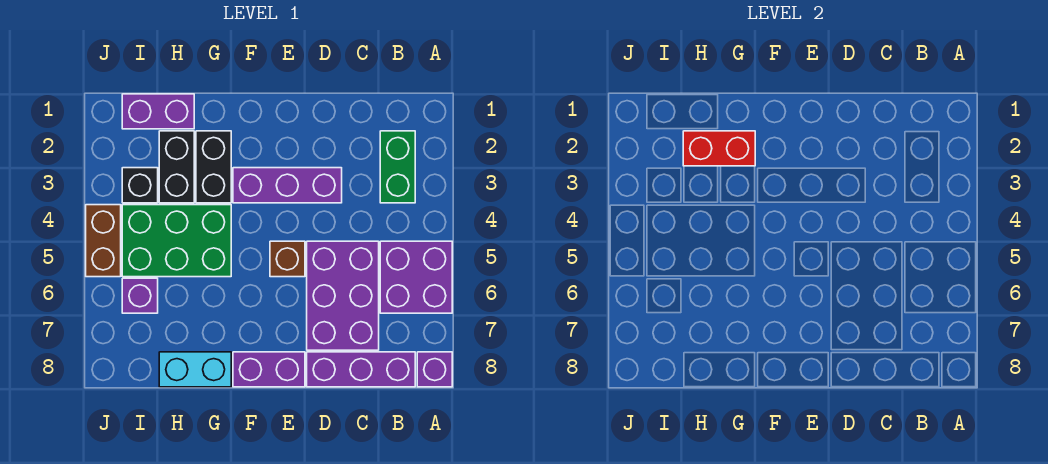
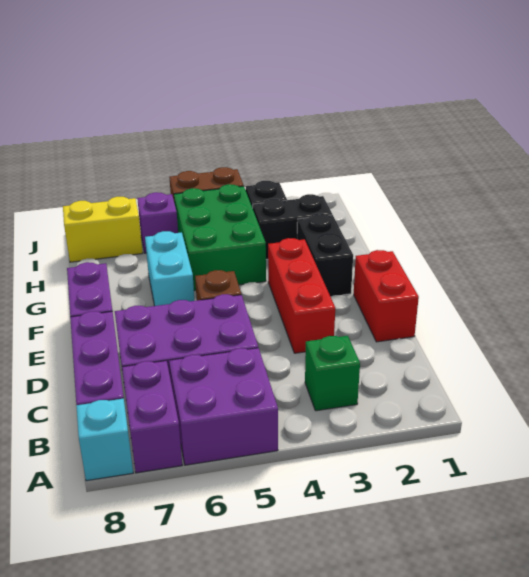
purple 1x1 brick [417,352,452,387] -> cyan 1x1 brick [76,399,133,481]
green 1x2 brick [380,131,415,203] -> green 1x1 brick [305,336,360,411]
purple 1x3 brick [233,168,342,203] -> red 1x3 brick [268,238,335,353]
black 1x2 brick [196,131,231,203] -> black 1x2 brick turned to [297,213,353,296]
red 1x2 brick [683,131,755,166] -> red 1x2 brick moved to [354,250,419,342]
cyan 1x2 brick [159,352,231,387] -> cyan 1x2 brick moved to [145,231,194,306]
purple 1x2 brick [122,94,194,129] -> purple 1x2 brick moved to [122,361,182,473]
none -> yellow 1x2 brick [63,197,143,262]

